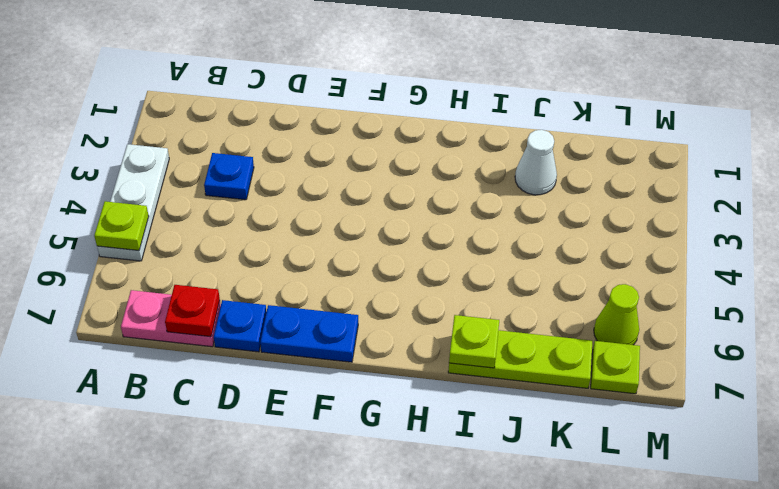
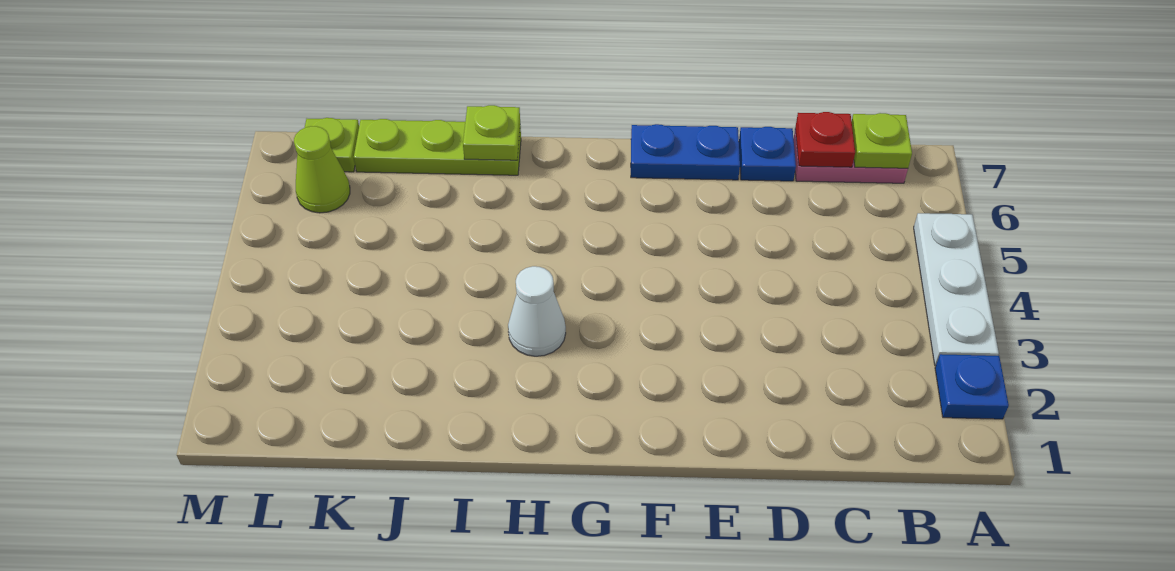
lime 1x1 plate [94,201,149,251] -> lime 1x1 plate moved to [852,113,912,168]
blue 1x1 plate [204,153,254,200] -> blue 1x1 plate moved to [935,354,1009,419]
white 1x1 cone [515,130,557,195] -> white 1x1 cone moved to [508,266,566,356]

